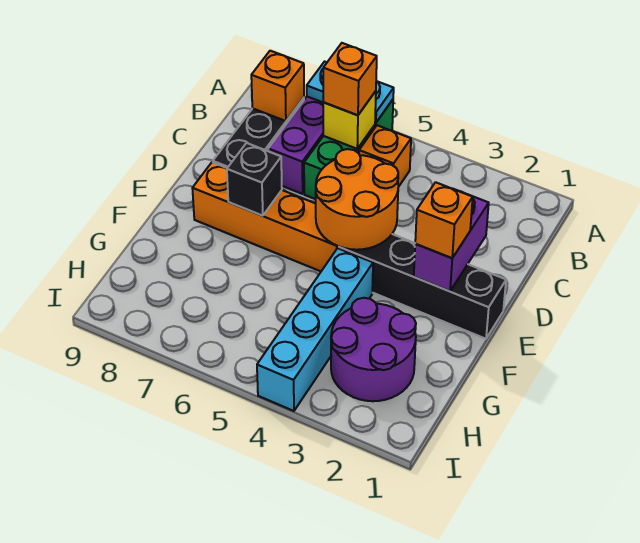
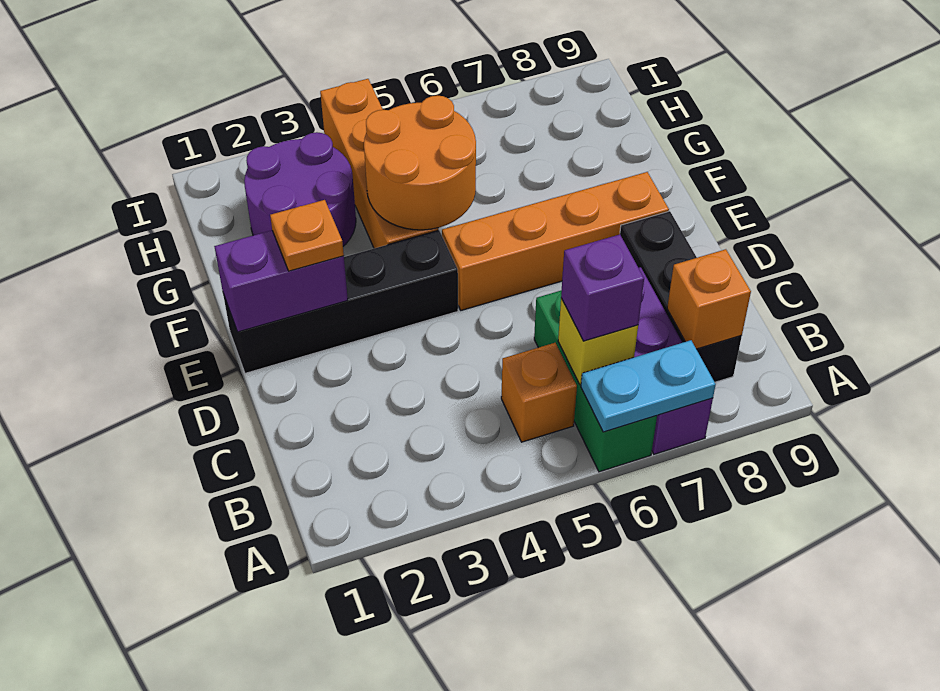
orange 1x1 brick [323,43,377,115] -> purple 1x1 brick [561,235,644,341]
purple 1x2 brick [414,190,489,291] -> purple 1x2 brick turned to [214,230,348,332]
orange 2x2 round brick [316,149,398,250] -> orange 2x2 round brick moved to [364,95,476,230]
orange 1x1 brick [415,182,473,258] -> orange 1x1 plate [270,200,344,271]
black 1x1 brick [227,143,282,216] -> none
cyan 1x4 brick [257,248,373,411] -> orange 1x4 brick [320,79,438,248]

